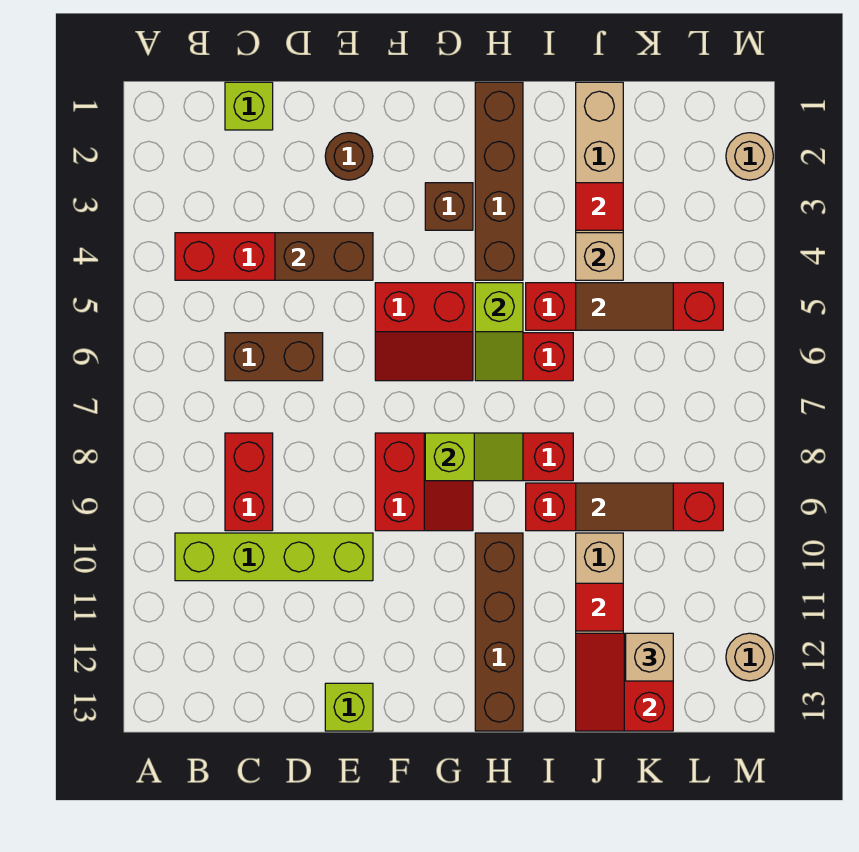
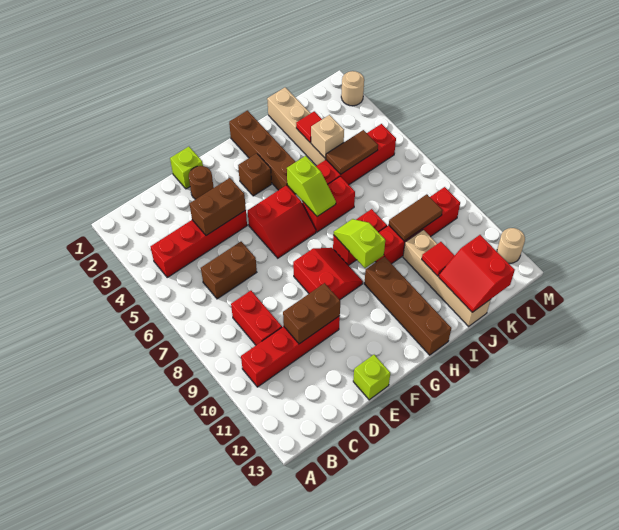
lime 1x4 brick [175,533,373,581] -> red 1x4 brick [241,316,340,387]
lime 1x1 brick [225,82,273,130] -> lime 1x1 brick moved to [170,147,203,189]
none -> brown 1x2 brick [283,283,340,344]
lime 1x2 slope [425,433,523,481] -> lime 1x2 slope turned to [334,219,385,268]
tan 1x1 brick [626,633,673,681] -> none

